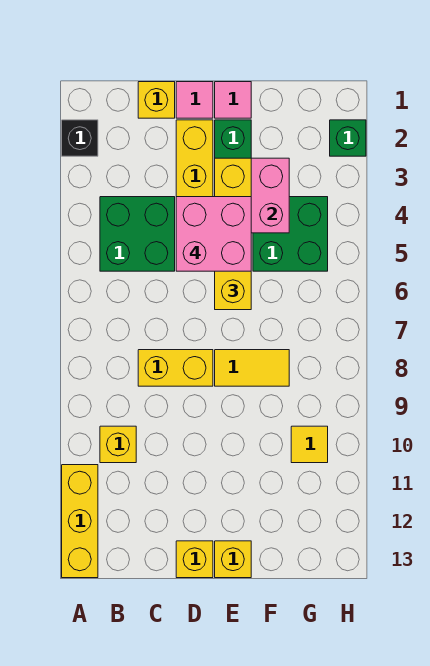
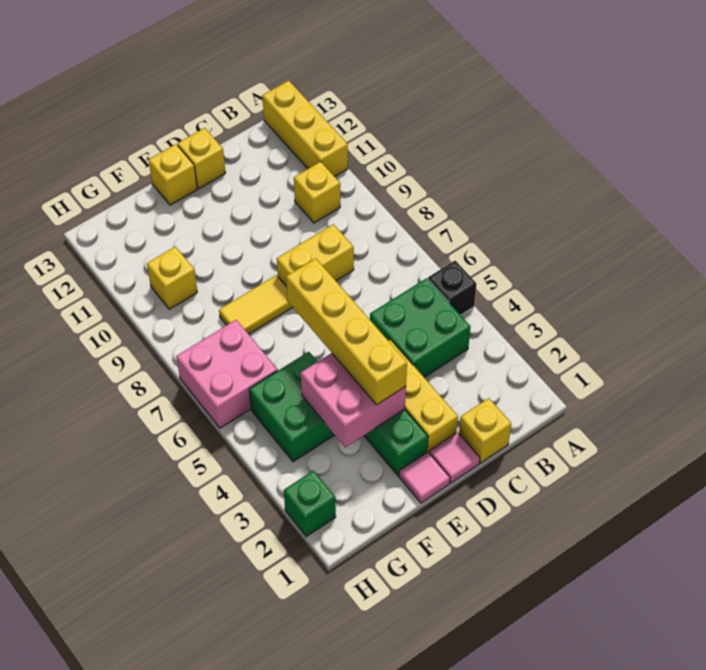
black 1x1 brick [62,120,98,156] -> black 1x1 brick moved to [428,261,476,315]
pink 2x2 brick [176,197,251,271] -> pink 2x2 brick moved to [176,320,278,428]
yellow 1x1 tile [291,426,328,463] -> yellow 1x1 brick [147,247,197,309]

